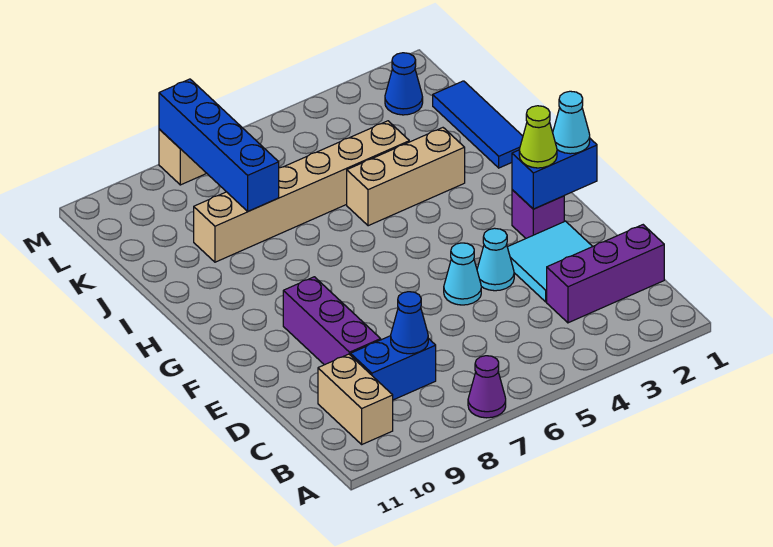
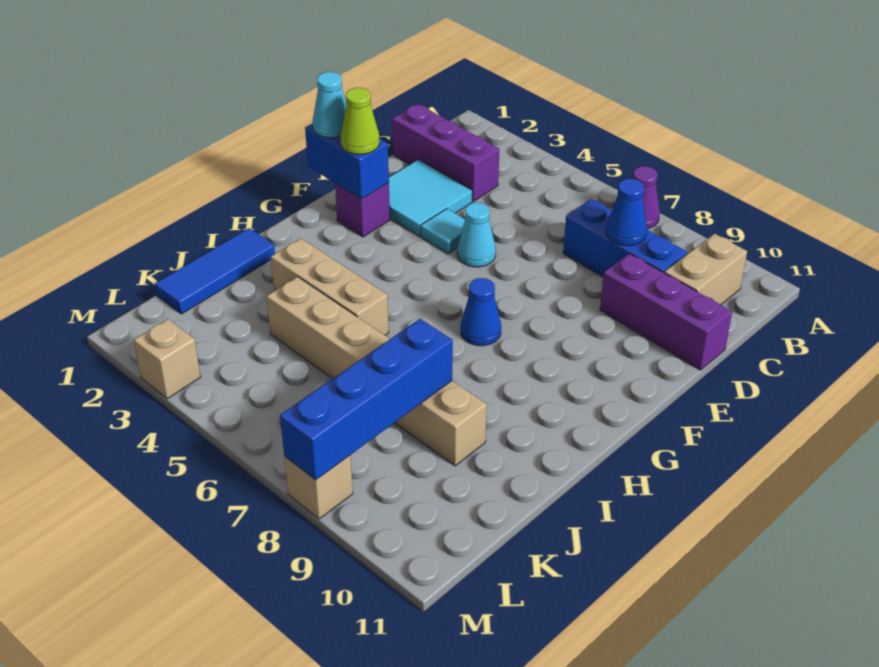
blue 1x2 brick [351,336,436,400] -> blue 1x3 brick [563,199,688,277]
purple 1x3 brick [283,277,381,365] -> purple 1x3 brick turned to [600,254,732,370]
cyan 1x1 cone [477,228,514,291] -> cyan 1x1 tile [420,209,465,254]
blue 1x1 cone [385,53,423,115] -> blue 1x1 cone moved to [461,278,501,346]
none -> tan 1x1 brick [134,319,200,399]

